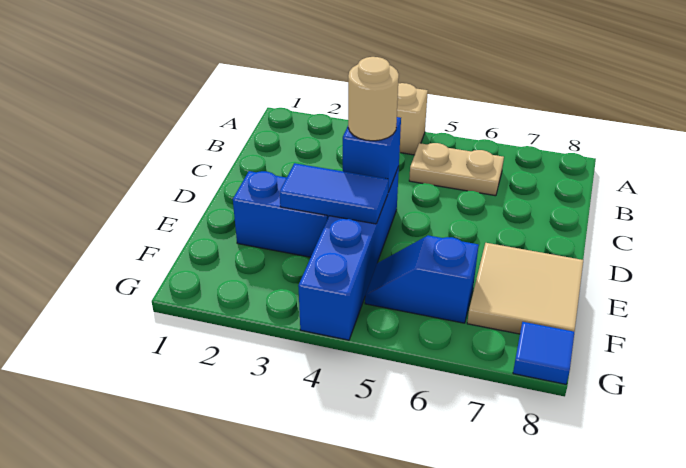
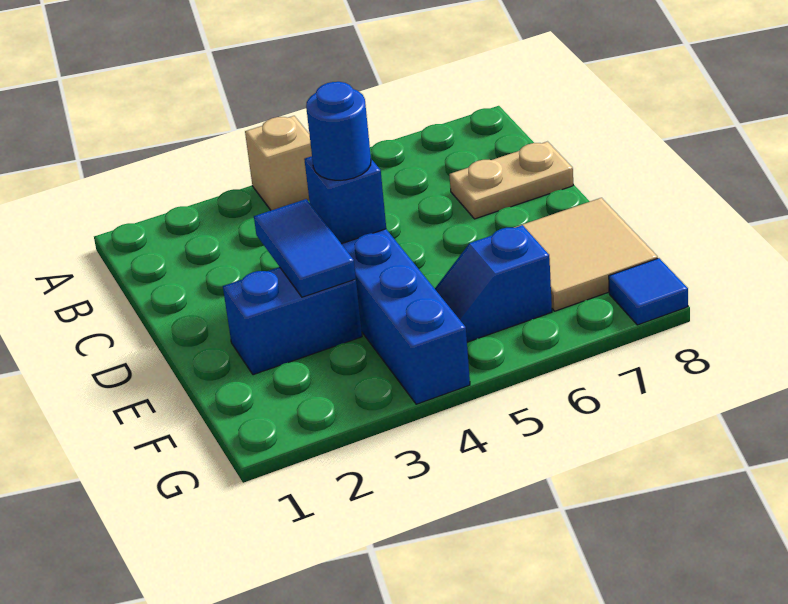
tan 1x2 plate [409,143,504,196] -> tan 1x2 plate moved to [449,142,573,219]
tan 1x1 round brick [348,57,399,141] -> blue 1x1 round brick [306,82,371,180]
blue 1x2 tile [280,163,388,224] -> blue 1x2 tile turned to [254,199,356,297]

